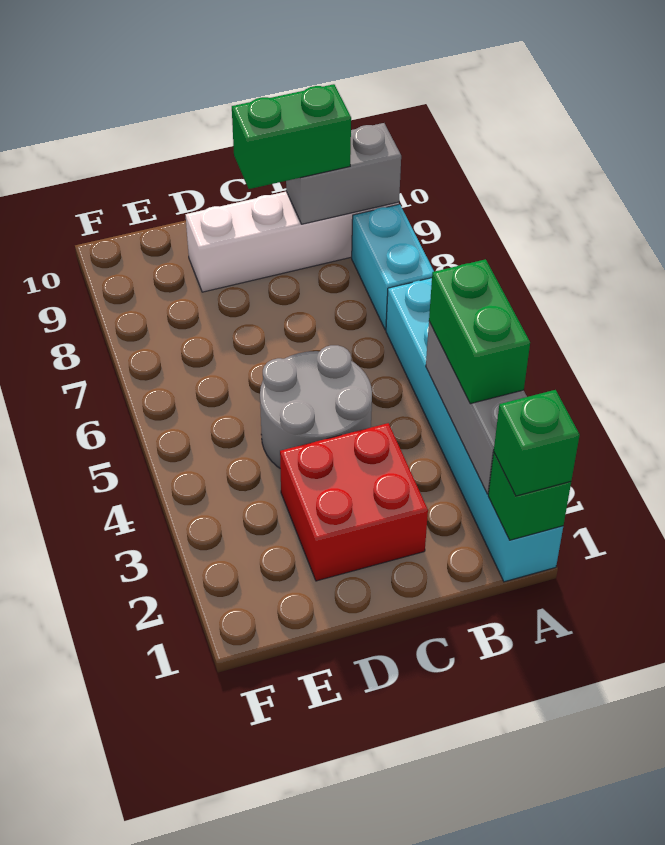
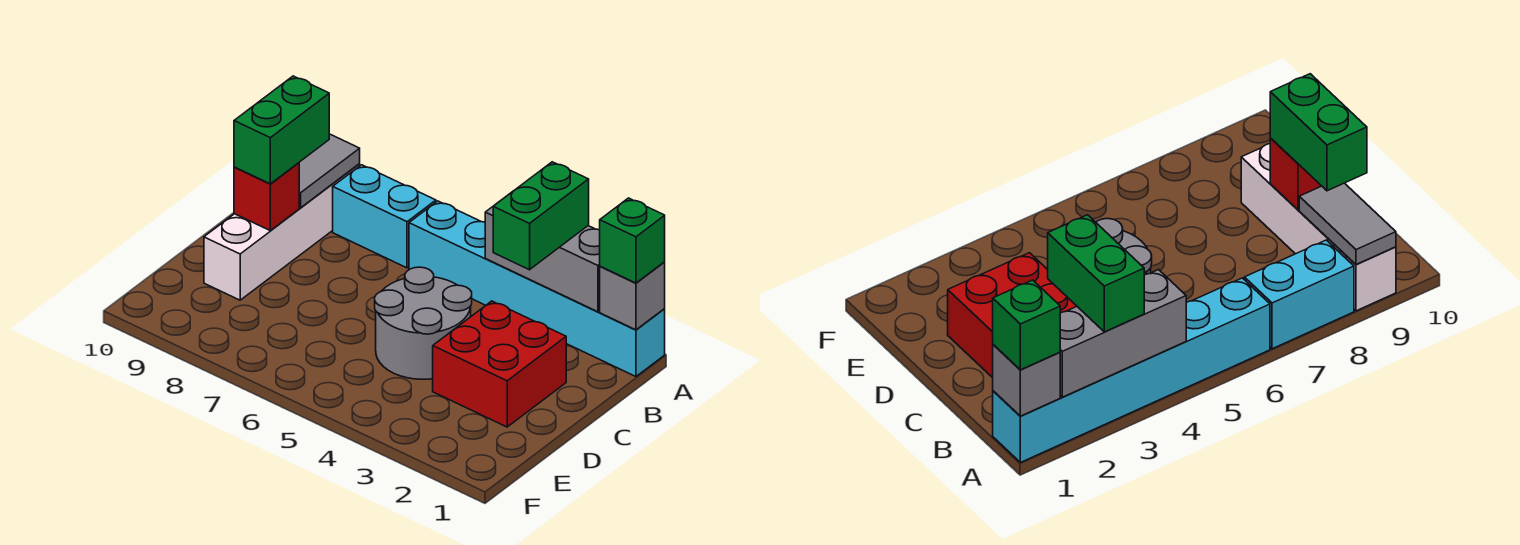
green 1x1 brick [488,452,571,540] -> grey 1x1 brick [600,262,665,330]
green 1x2 brick [429,259,530,404] -> green 1x2 brick turned to [493,162,589,270]
grey 1x2 brick [286,123,401,224] -> grey 1x2 tile [299,134,360,208]
none -> red 1x1 brick [234,163,299,230]

